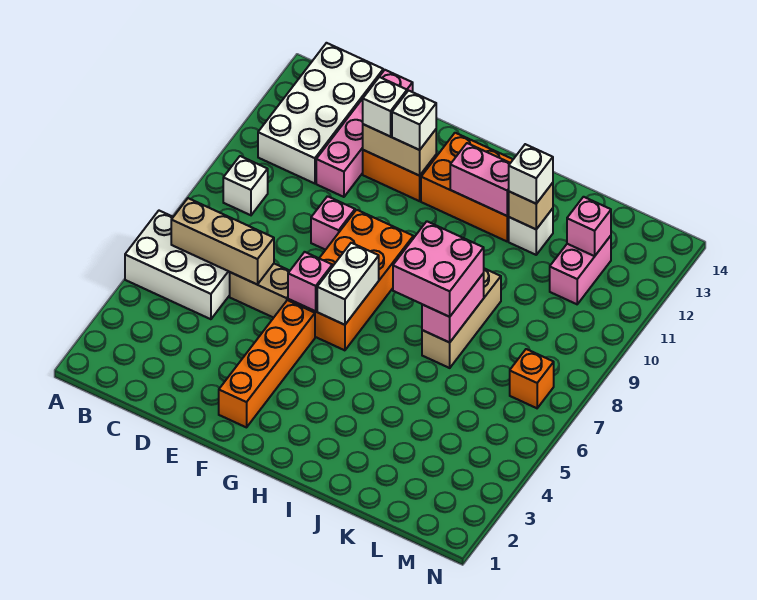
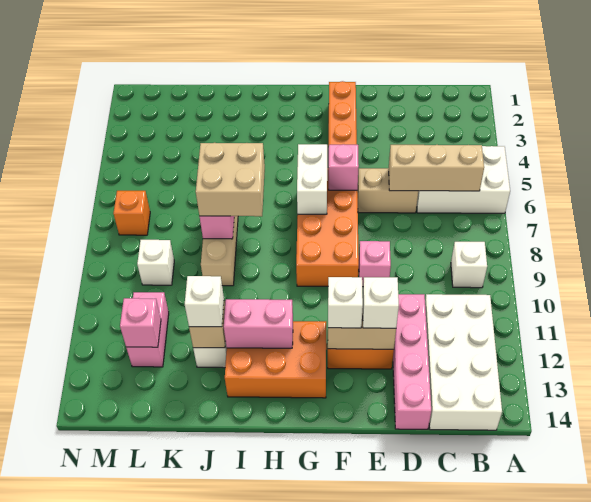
pink 2x2 brick [393,221,484,317] -> tan 2x2 brick [196,143,265,216]
none -> white 1x1 brick [137,240,174,285]

